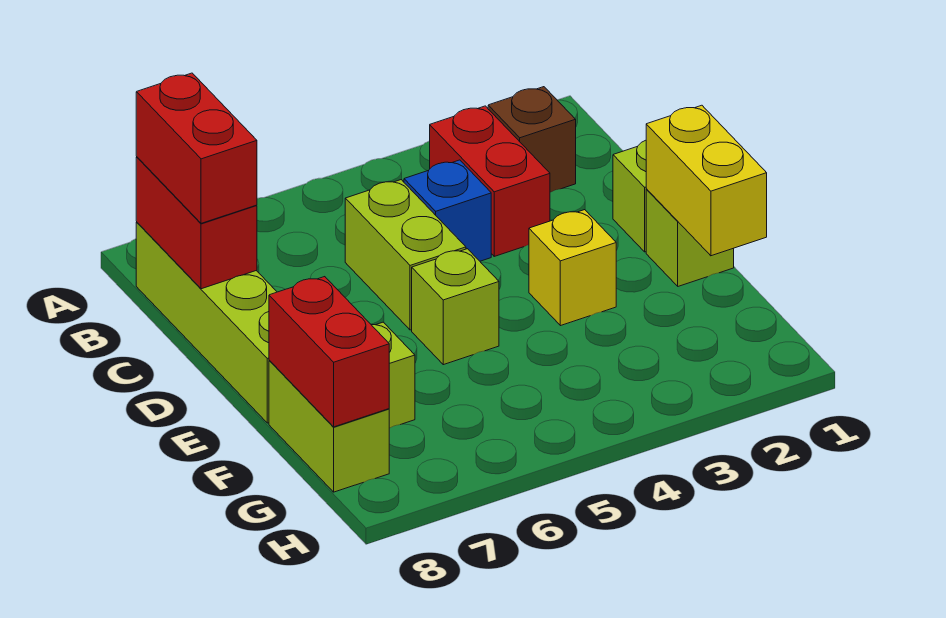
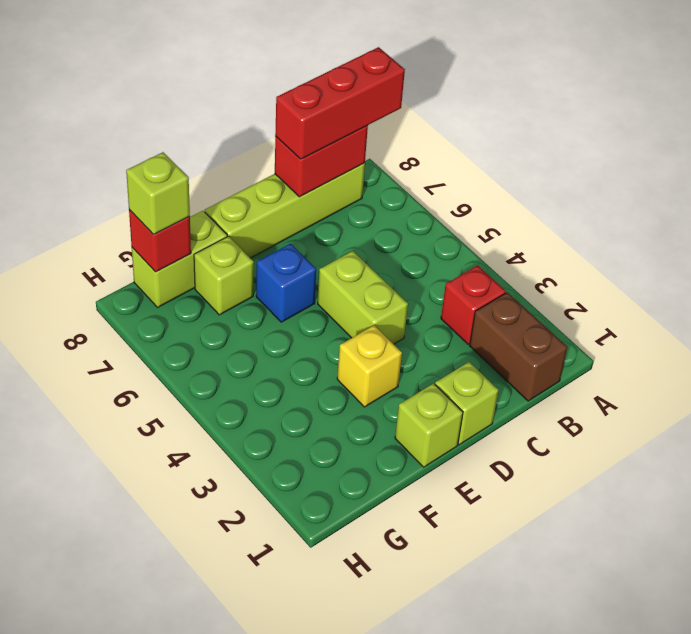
brown 1x1 brick [488,87,576,192] -> brown 1x2 brick [470,292,567,401]
red 1x2 brick [430,106,550,256] -> red 1x1 brick [441,265,506,344]
red 1x2 brick [136,73,257,223] -> red 1x3 brick [275,47,405,159]
blue 1x1 brick [404,160,491,261] -> blue 1x1 brick moved to [256,244,316,322]
lime 1x2 brick [345,180,466,330] -> lime 1x2 brick turned to [318,251,408,344]
yellow 1x2 brick [646,105,767,256] -> none
lime 1x1 brick [412,249,499,365] -> lime 1x1 brick moved to [126,152,190,235]
red 1x2 brick [269,277,389,427] -> red 1x1 brick [129,210,191,272]

